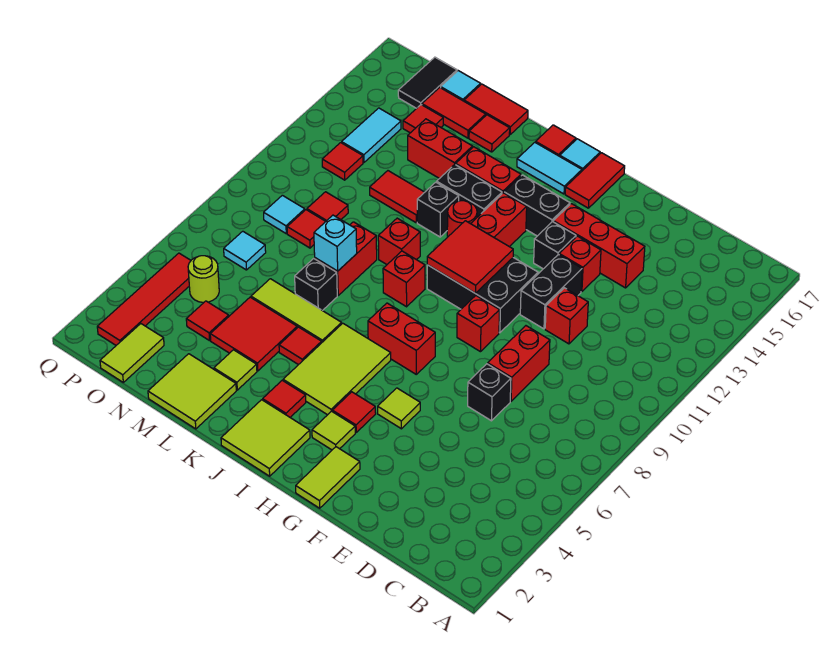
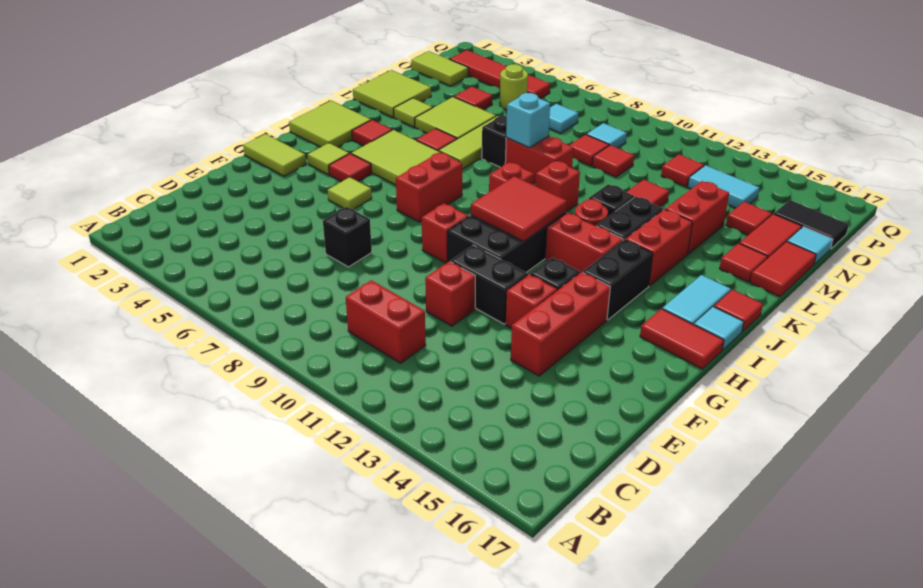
red 1x2 brick [488,326,550,401] -> red 1x2 brick moved to [346,280,426,363]
red 2x2 tile [210,297,297,371] -> lime 2x2 tile [415,97,496,139]

